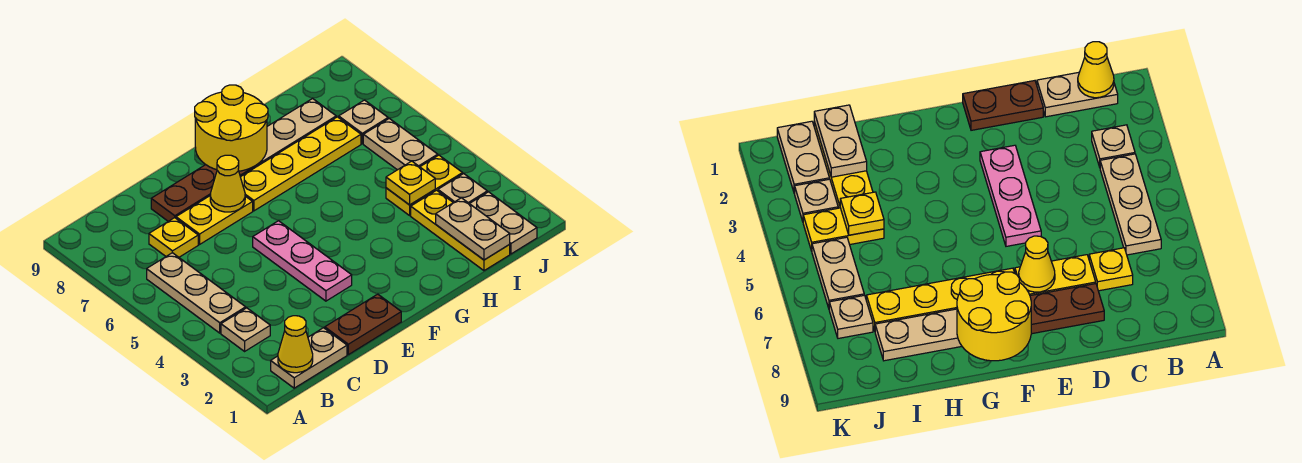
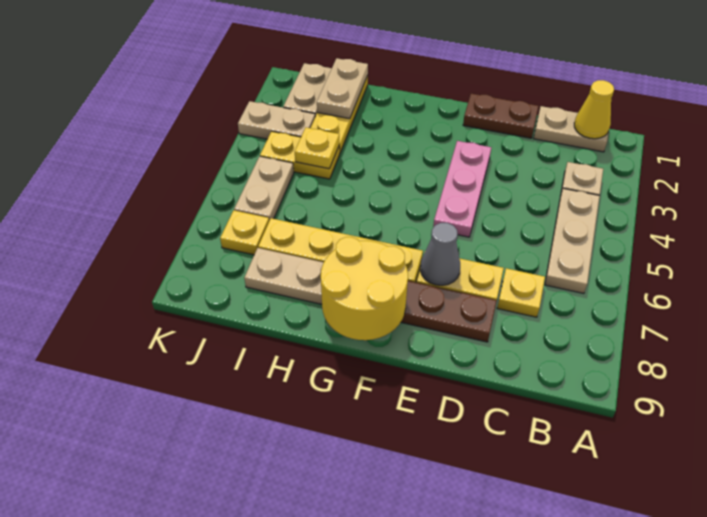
yellow 1x1 cone [210,155,245,212] -> grey 1x1 cone [420,223,460,285]
tan 1x1 plate [438,174,487,204] -> tan 1x2 plate [238,101,315,139]
tan 1x1 plate [339,100,388,144] -> yellow 1x1 plate [220,210,269,255]

